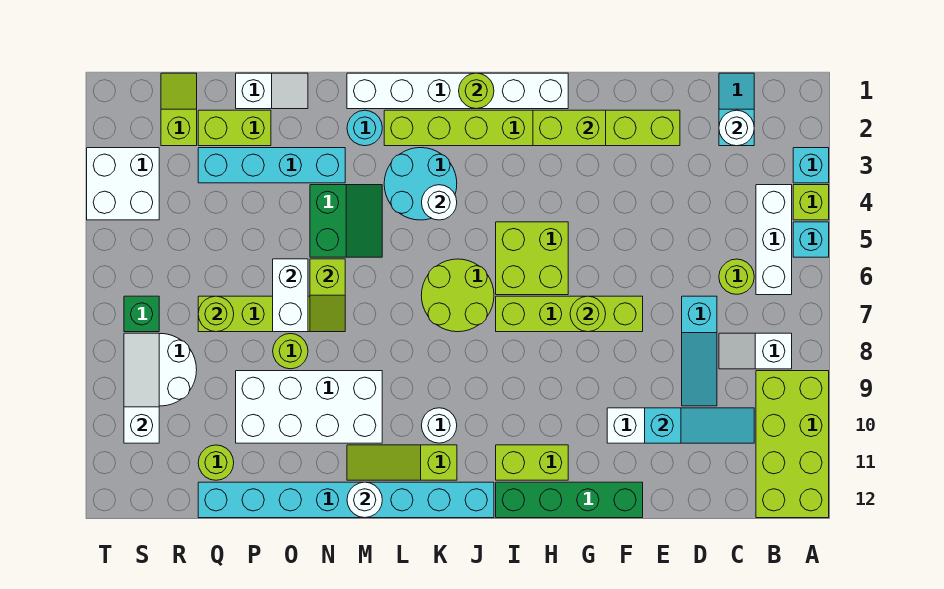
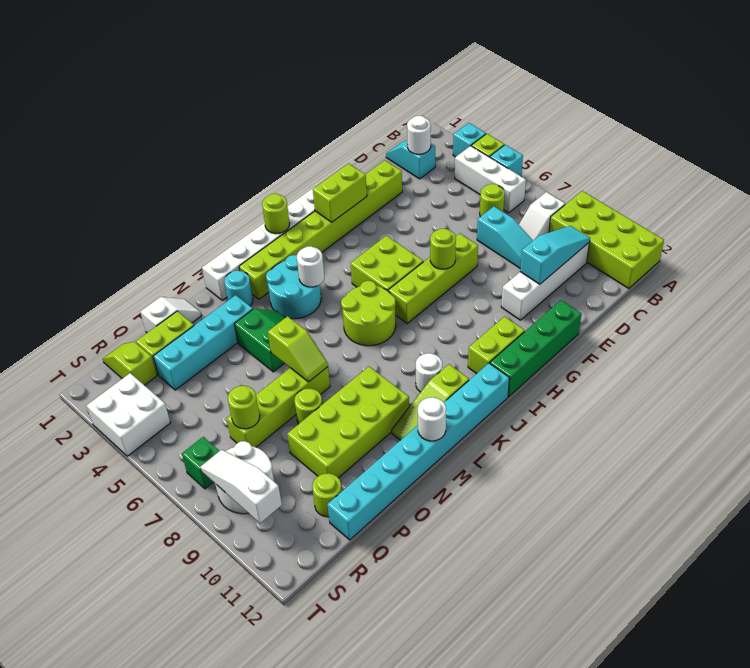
white 2x4 brick [236,371,382,443] -> lime 2x4 brick [287,367,409,478]
white 1x2 brick [273,259,308,332] -> none

